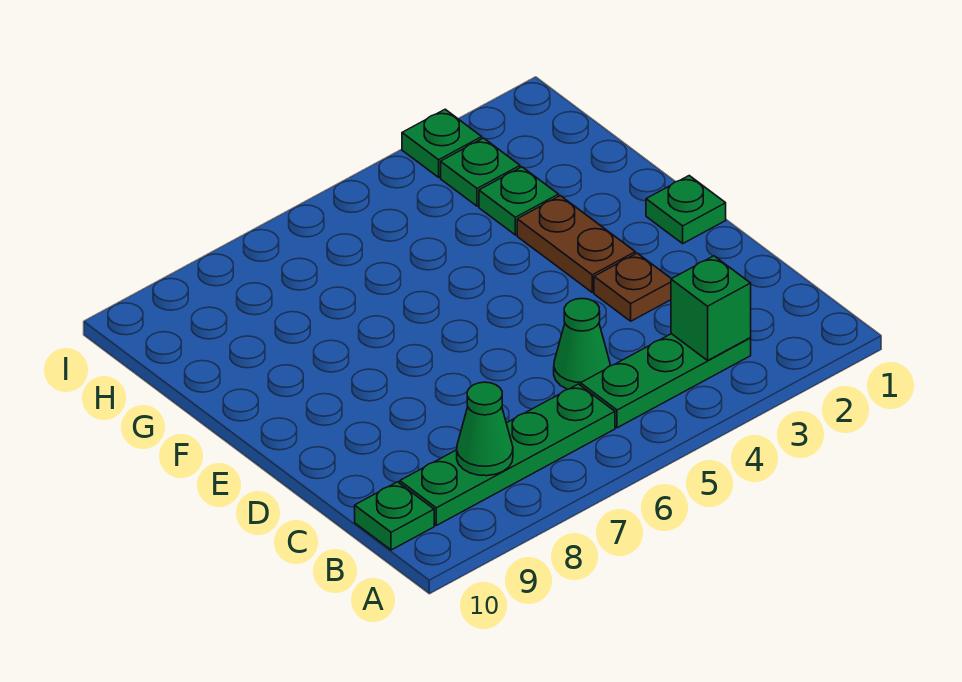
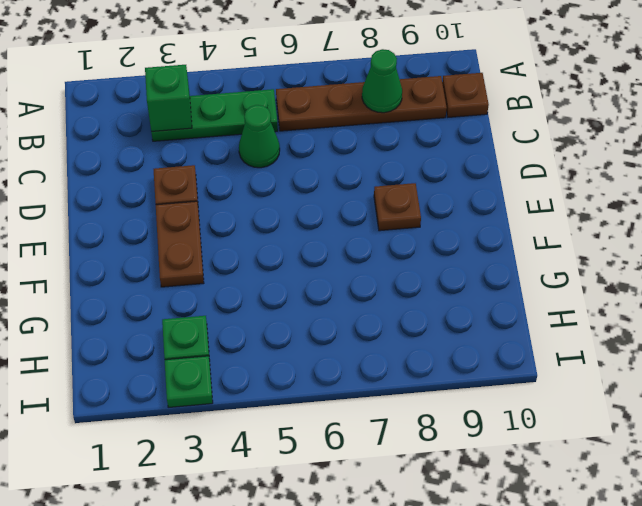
green 1x4 plate [400,384,615,525] -> brown 1x4 plate [276,76,447,131]
green 1x1 plate [355,482,434,550] -> brown 1x1 plate [442,73,489,117]
green 1x1 plate [646,176,726,243] -> none
none -> brown 1x1 plate [374,183,421,231]
green 1x1 plate [479,167,559,235] -> none

